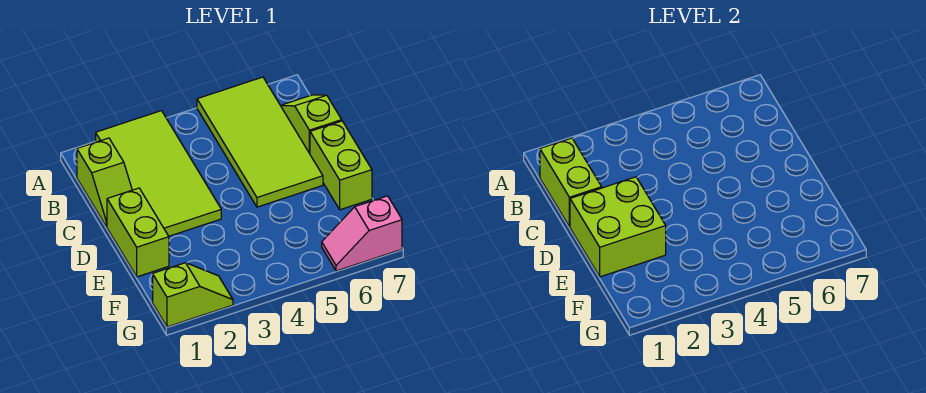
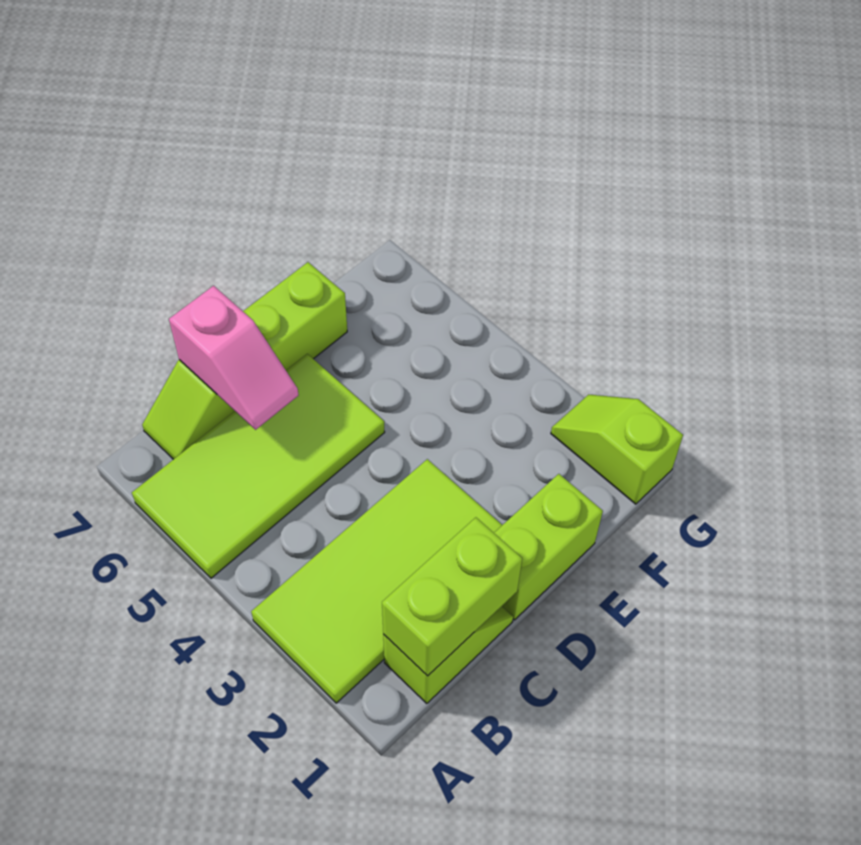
lime 2x2 brick [570,177,666,277] -> none
pink 1x2 slope [322,196,402,271] -> pink 1x2 slope moved to [169,286,299,430]

